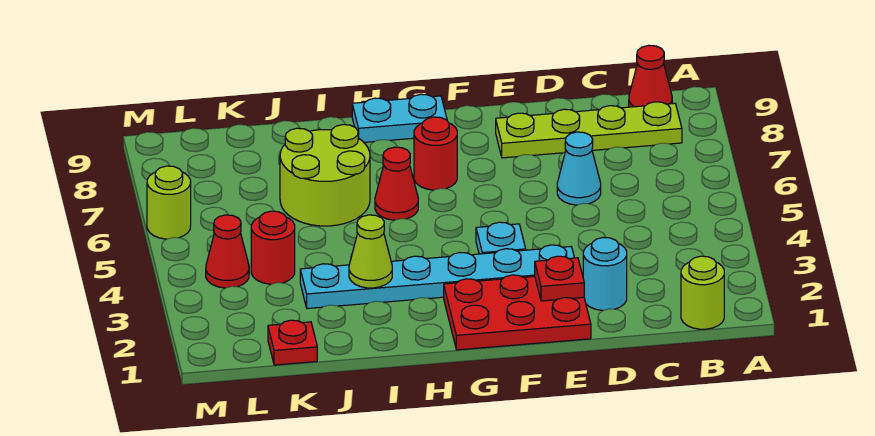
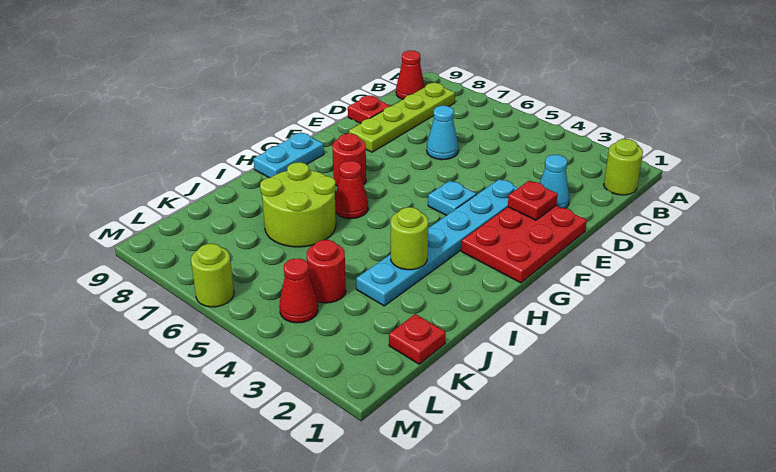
cyan 1x1 round brick [583,237,627,310] -> cyan 1x1 cone [540,155,569,208]
none -> red 1x1 plate [348,96,390,123]
lime 1x1 cone [349,215,392,288] -> lime 1x1 round brick [391,207,428,270]

